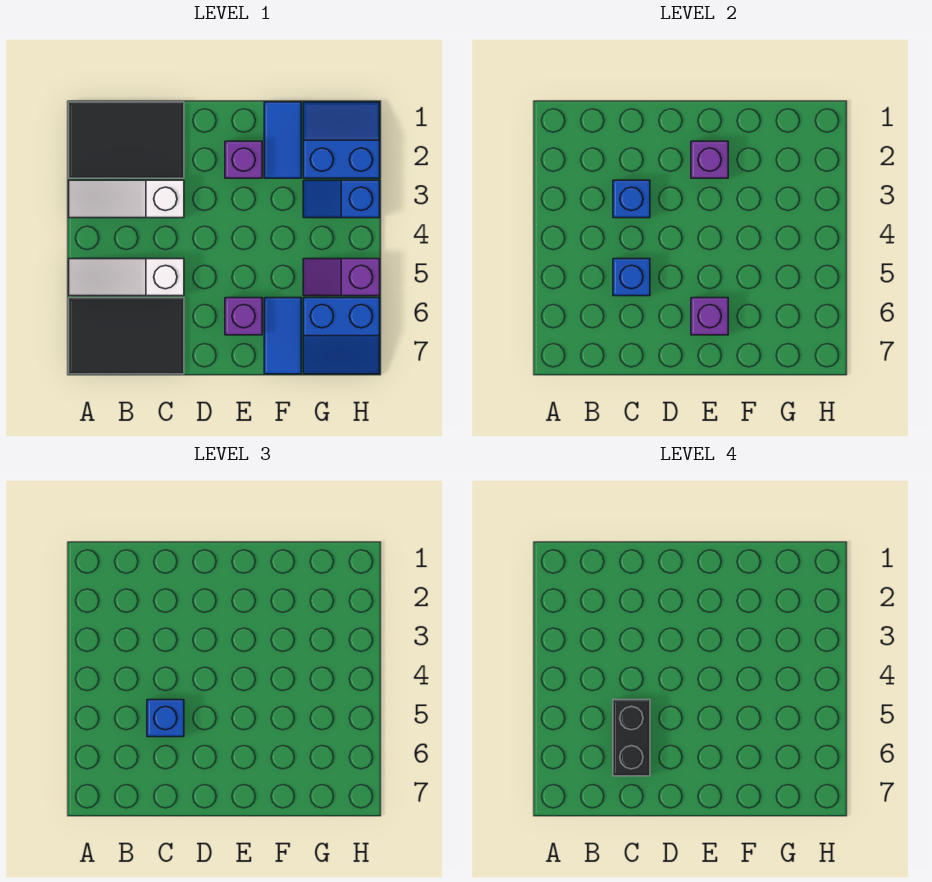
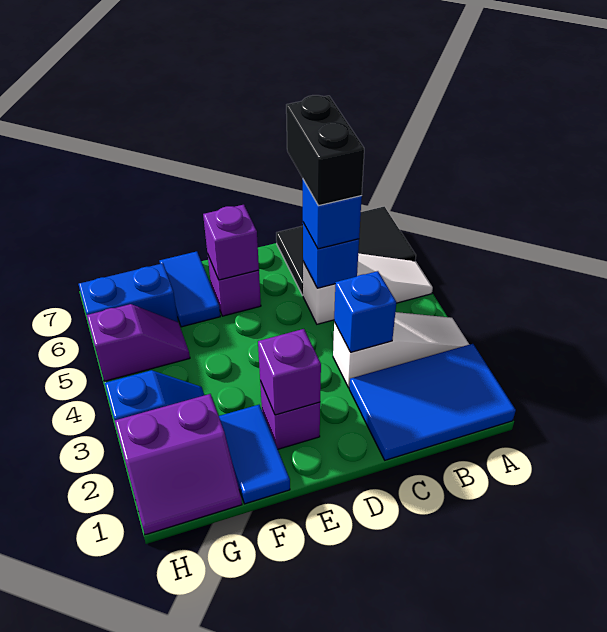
black 2x3 tile [69,102,184,178] -> blue 2x3 tile [349,344,516,460]
blue 2x2 slope [303,102,380,178] -> purple 2x2 slope [115,394,242,535]

